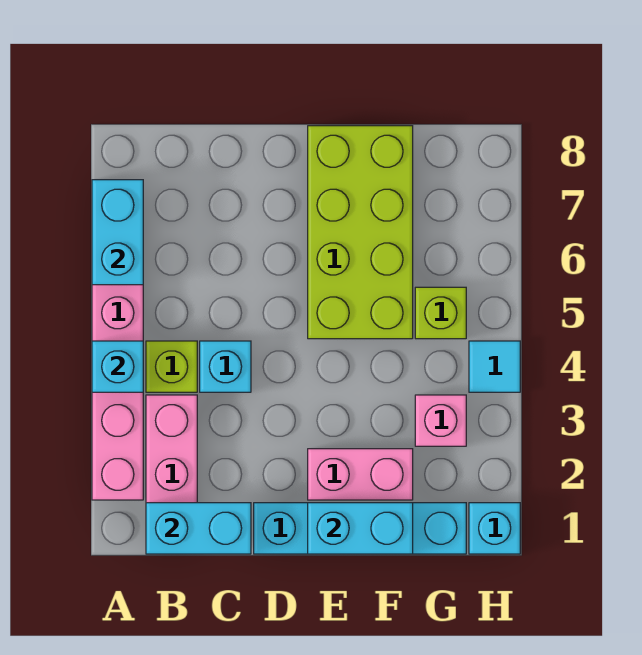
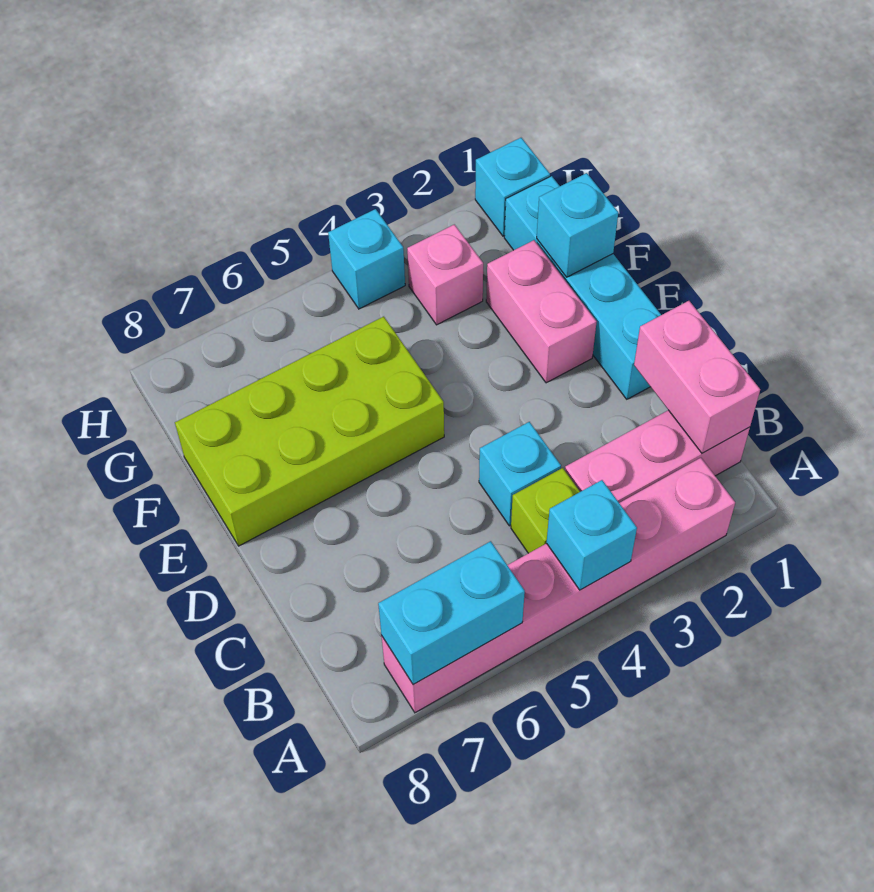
cyan 1x2 brick [146,503,251,554] -> pink 1x2 brick [634,301,760,453]
cyan 1x2 brick [308,503,413,554] -> cyan 1x1 brick [537,173,618,277]
lime 1x1 brick [415,287,466,339] -> none
cyan 1x1 tile [469,341,520,392] -> cyan 1x1 brick [328,209,405,309]

